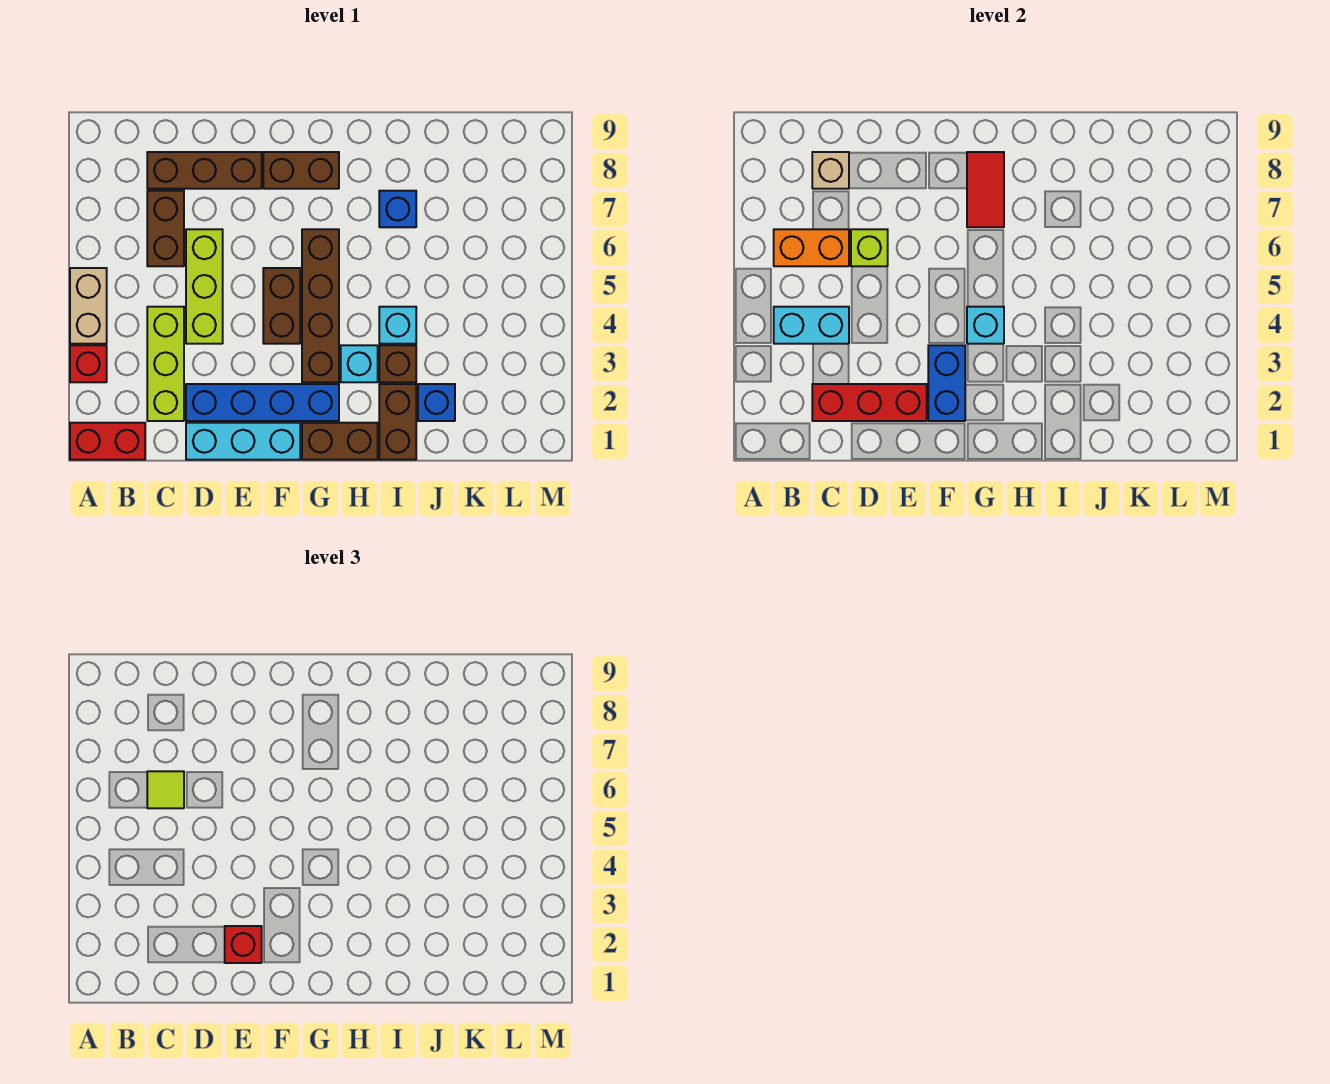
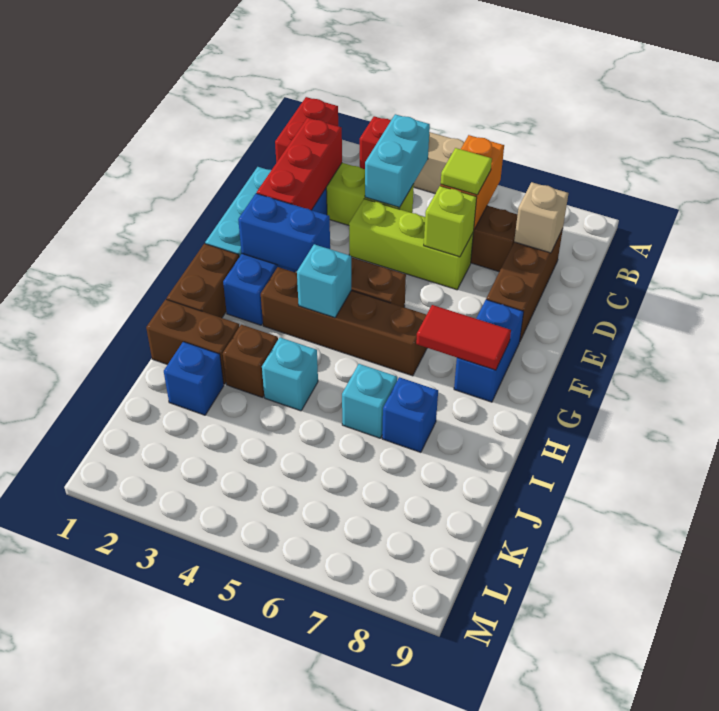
red 1x1 brick [225,926,262,963] -> none
brown 1x2 brick [263,152,339,189] -> blue 1x2 brick [454,300,524,402]
cyan 1x1 brick [341,345,378,382] -> cyan 1x1 brick moved to [342,364,397,438]

